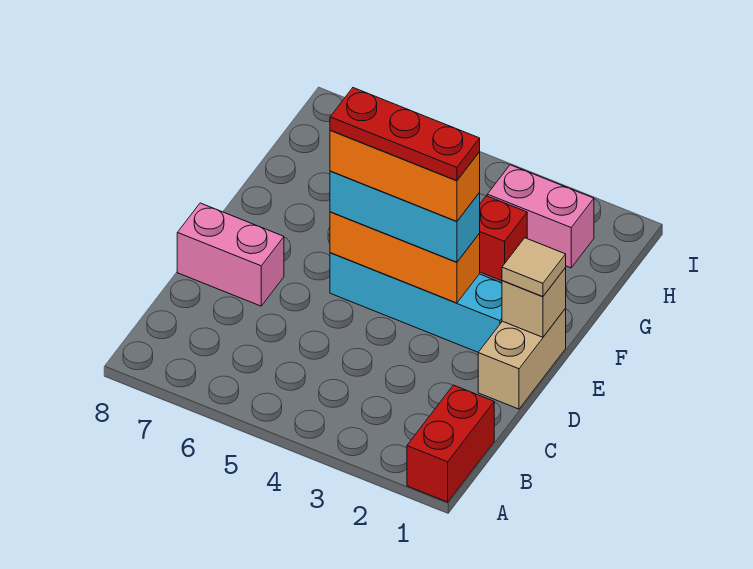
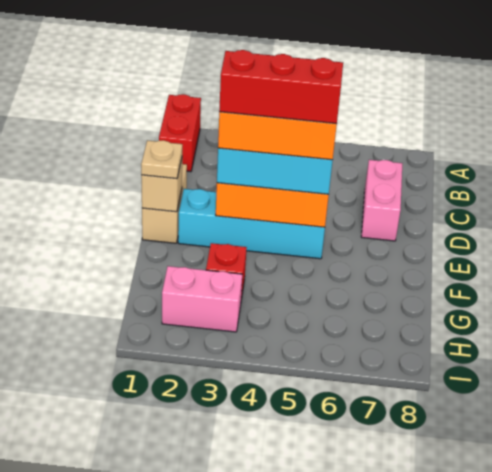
pink 1x2 brick [177,203,284,306] -> pink 1x2 brick turned to [361,160,402,241]
tan 1x1 tile [502,238,566,297] -> tan 1x1 plate [141,140,182,179]
red 1x3 plate [330,88,480,181] -> red 1x3 brick [219,50,343,124]

